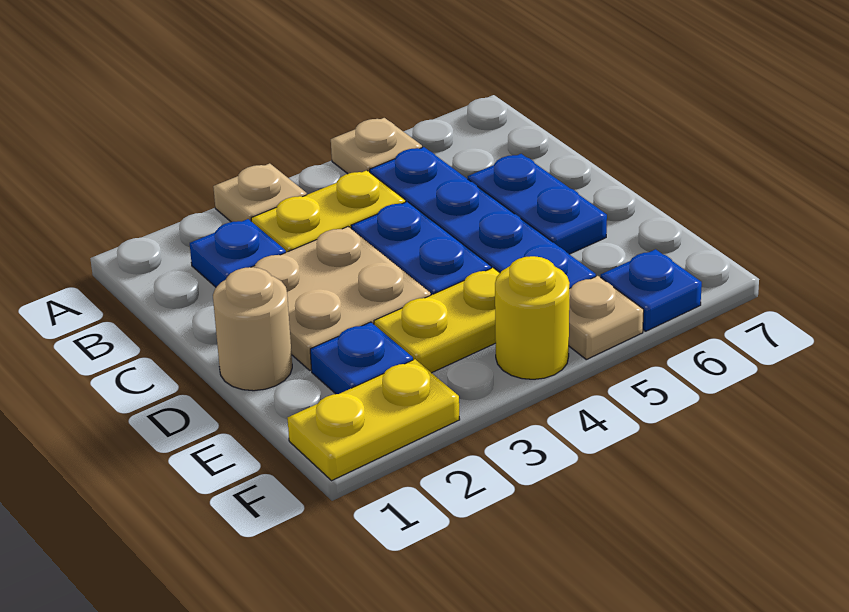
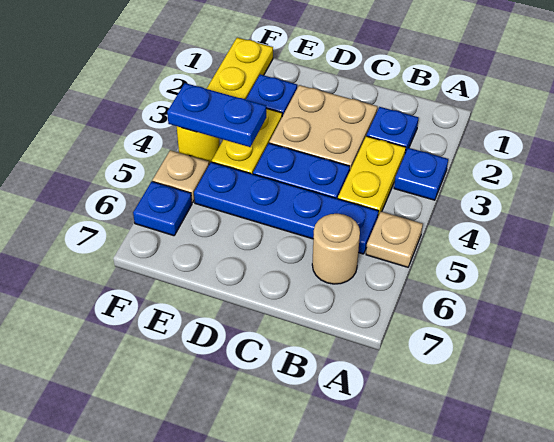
tan 1x1 plate [213,163,307,222] -> blue 1x1 plate [394,148,448,200]
blue 1x2 plate [468,154,607,254] -> blue 1x2 plate moved to [167,83,266,147]
tan 1x1 round brick [213,267,292,391] -> tan 1x1 round brick moved to [312,214,360,284]

